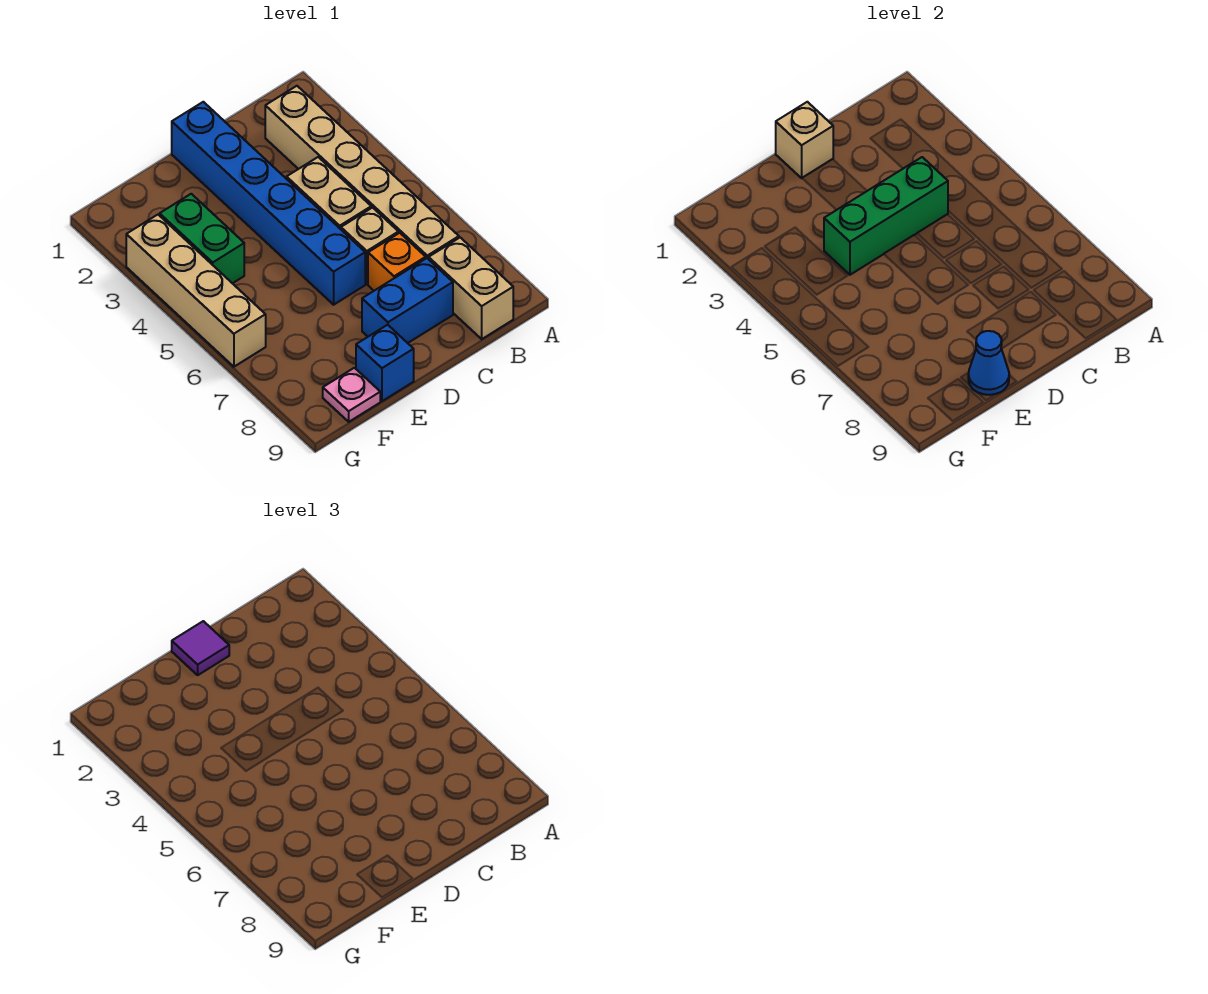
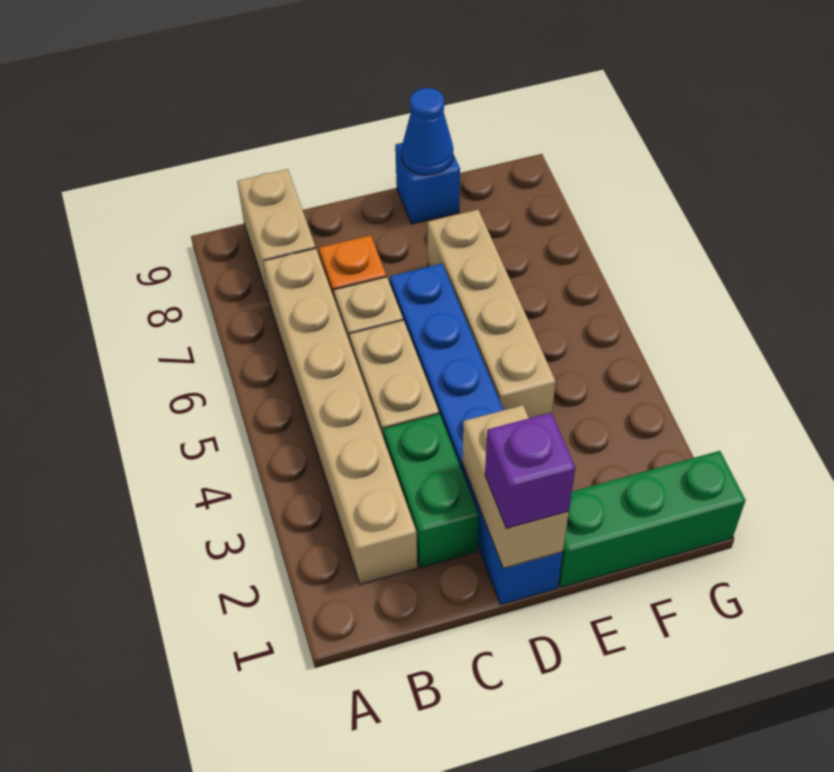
green 1x3 brick [824,157,948,275] -> green 1x3 brick moved to [558,451,745,587]
blue 1x2 brick [362,258,453,343] -> none
tan 1x1 brick [776,102,833,178] -> tan 1x2 brick [462,405,569,568]
purple 1x1 tile [172,621,229,675] -> purple 1x1 brick [485,413,575,528]
green 1x2 brick [160,194,244,283] -> green 1x2 brick moved to [383,414,479,568]
pink 1x1 plate [323,368,380,422] -> none
tan 1x4 brick [126,215,266,367] -> tan 1x4 brick moved to [428,210,556,418]

